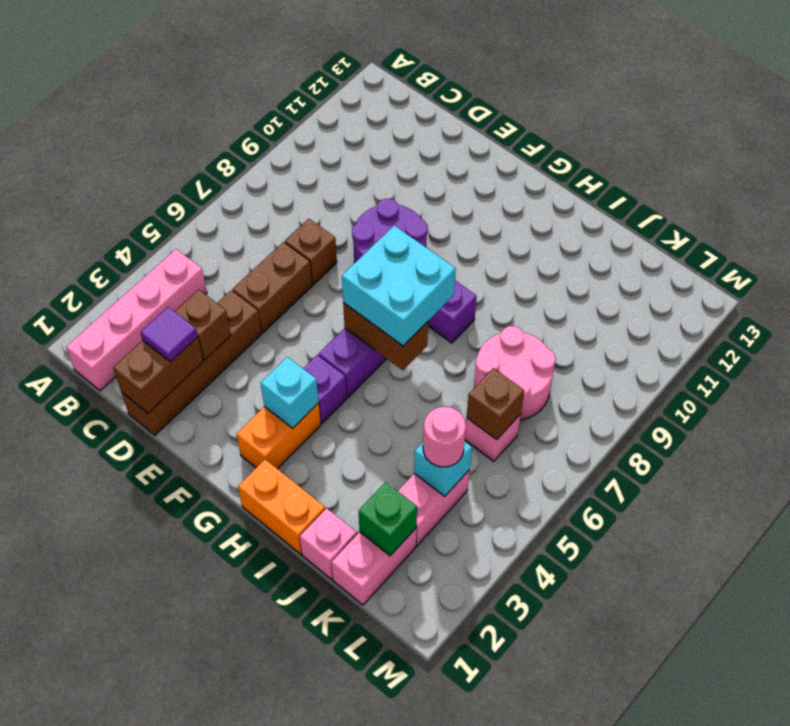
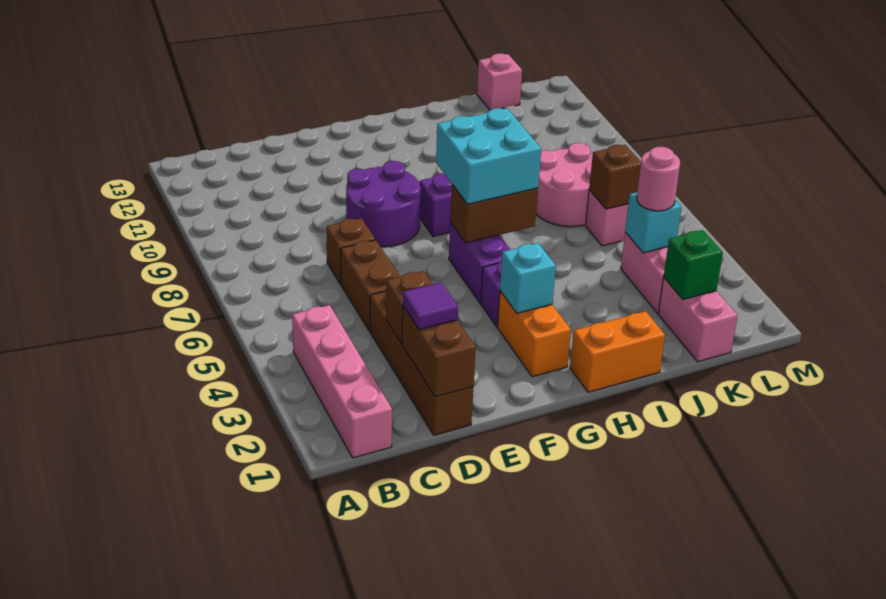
pink 1x1 brick [300,508,357,579] -> pink 1x1 brick moved to [477,53,522,110]

